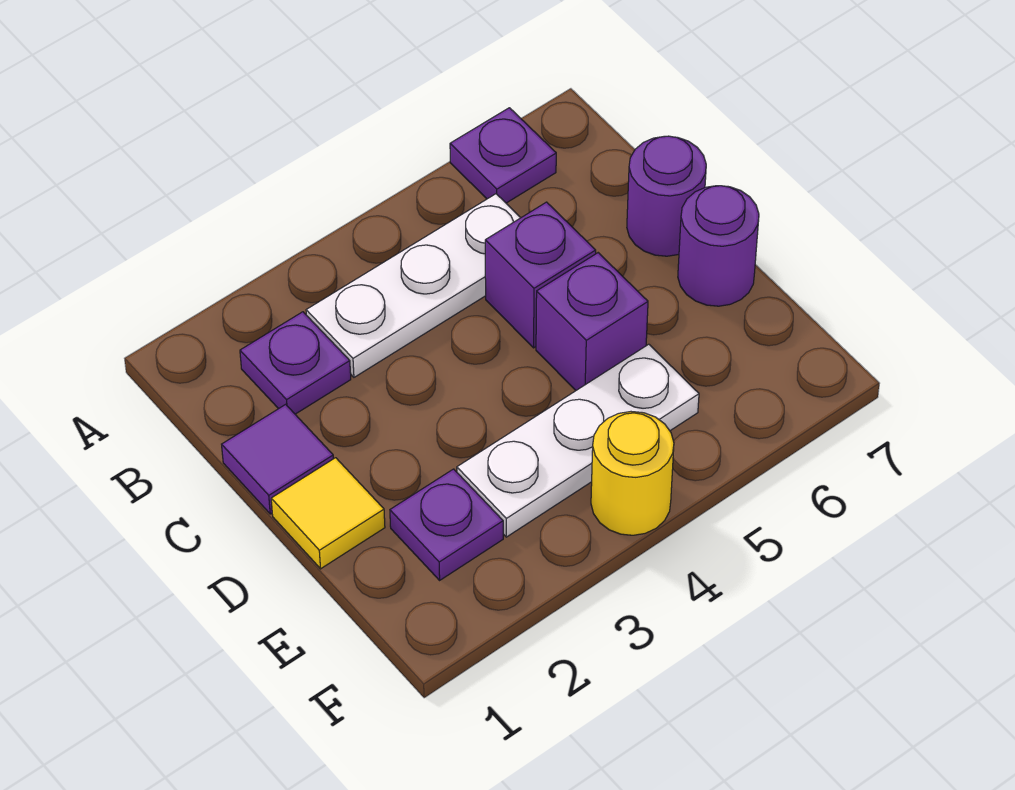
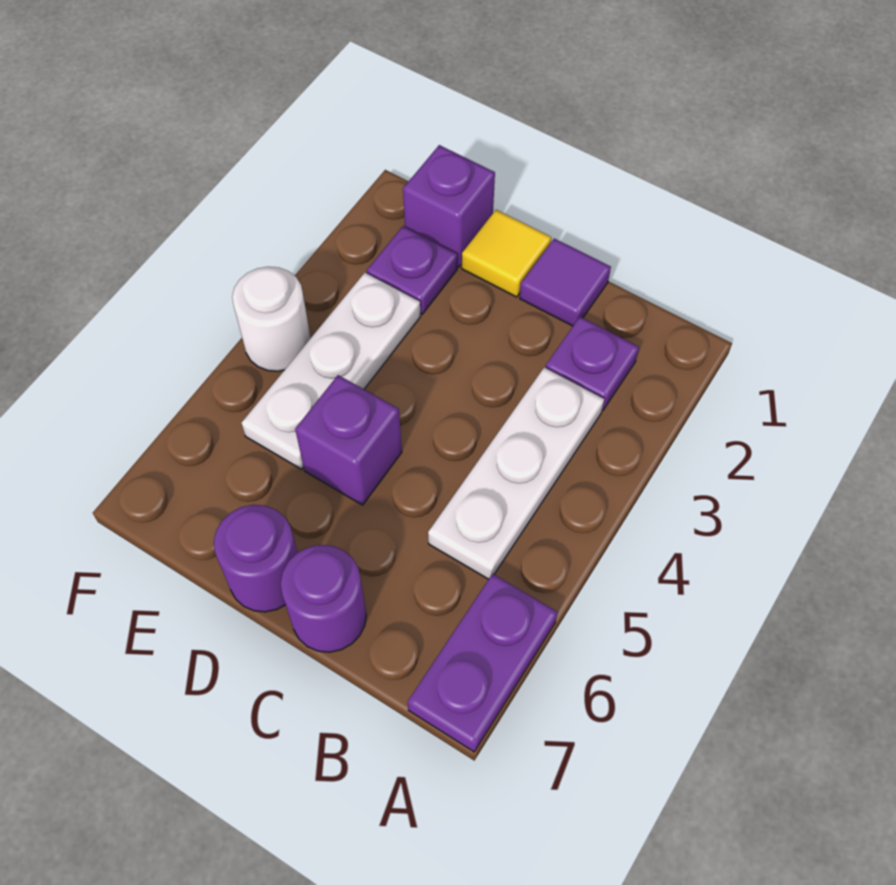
purple 1x1 plate [450,108,556,203] -> purple 1x2 plate [408,574,558,752]
purple 1x1 brick [485,202,596,348] -> purple 1x1 brick moved to [403,145,495,267]
yellow 1x1 round brick [591,412,674,535] -> white 1x1 round brick [232,267,311,371]

